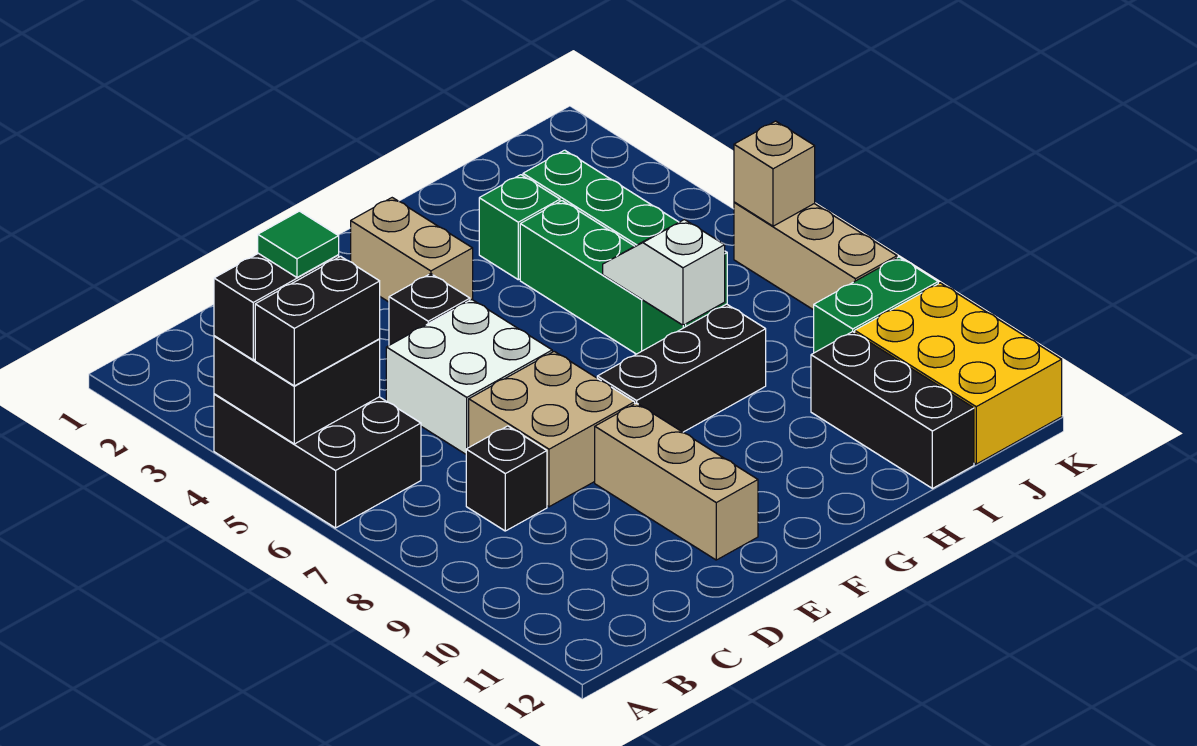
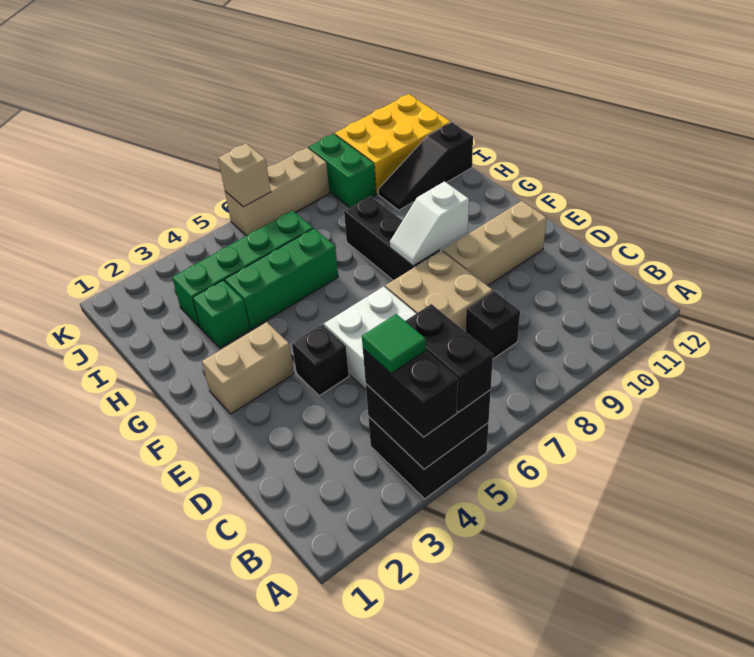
black 2x3 brick [214,394,421,528] -> black 2x2 brick [368,417,489,499]
white 1x2 slope [603,220,725,325] -> white 1x2 slope moved to [390,182,469,266]
black 1x3 brick [811,332,974,489] -> black 1x3 slope [378,122,473,210]

